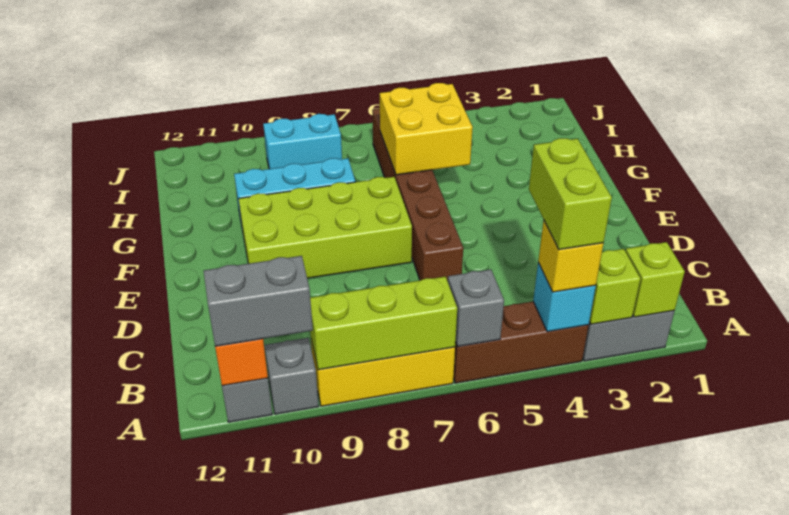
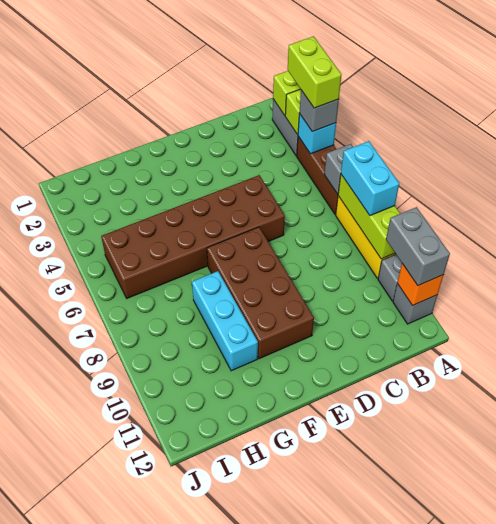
yellow 1x1 brick [538,220,603,292] -> grey 1x1 brick [299,90,339,132]
lime 1x2 brick [529,138,612,250] -> lime 1x2 brick turned to [288,36,342,108]
brown 1x6 brick [372,109,463,281] -> brown 2x6 brick [101,175,285,298]
lime 2x4 brick [238,177,412,278] -> brown 2x4 brick [207,227,314,359]
yellow 2x2 brick [380,83,473,175] -> none
cyan 1x2 brick [263,114,342,169] -> cyan 1x2 brick moved to [341,141,399,216]

